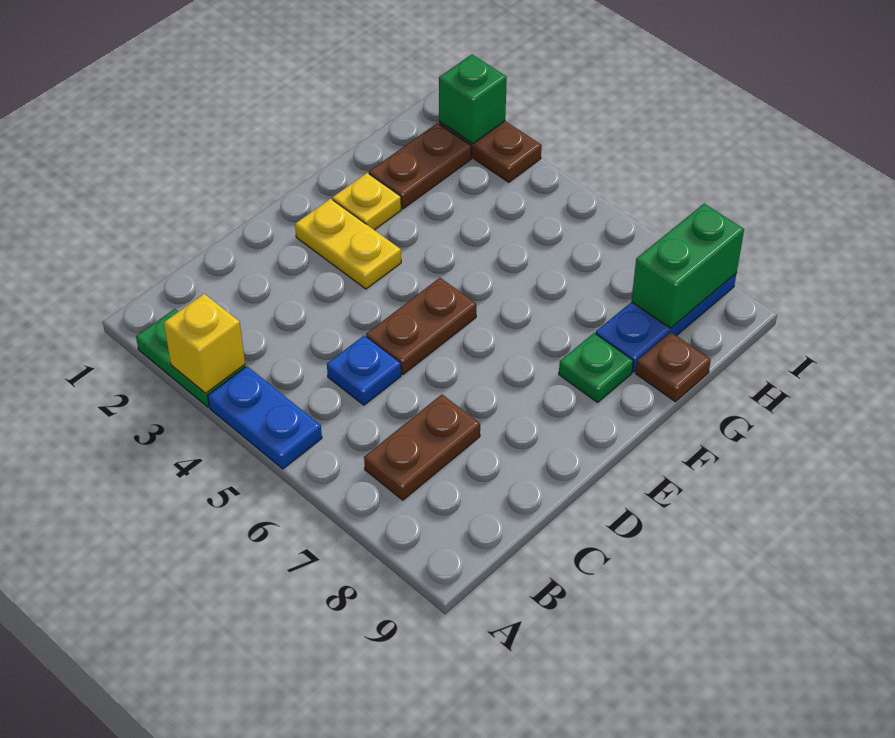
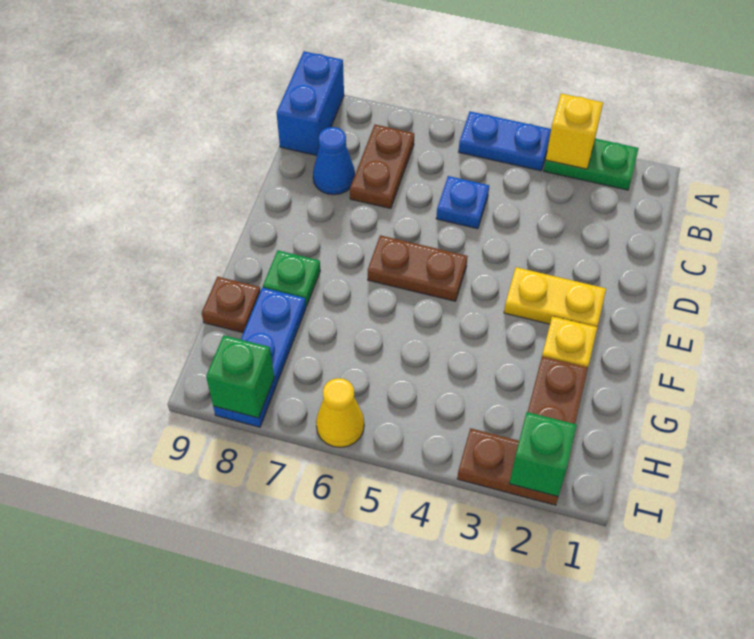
none -> blue 1x2 brick [276,51,344,155]
none -> blue 1x1 cone [313,127,355,195]
brown 1x2 plate [366,278,476,375] -> brown 1x2 plate turned to [368,235,468,301]
green 1x2 brick [631,204,744,328] -> green 1x1 brick [206,335,274,418]
none -> yellow 1x1 cone [316,378,364,447]

